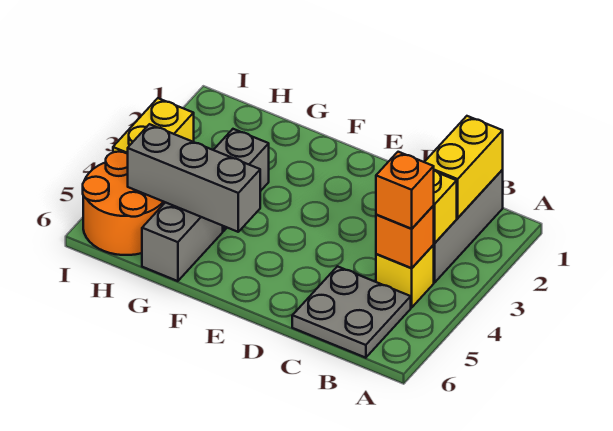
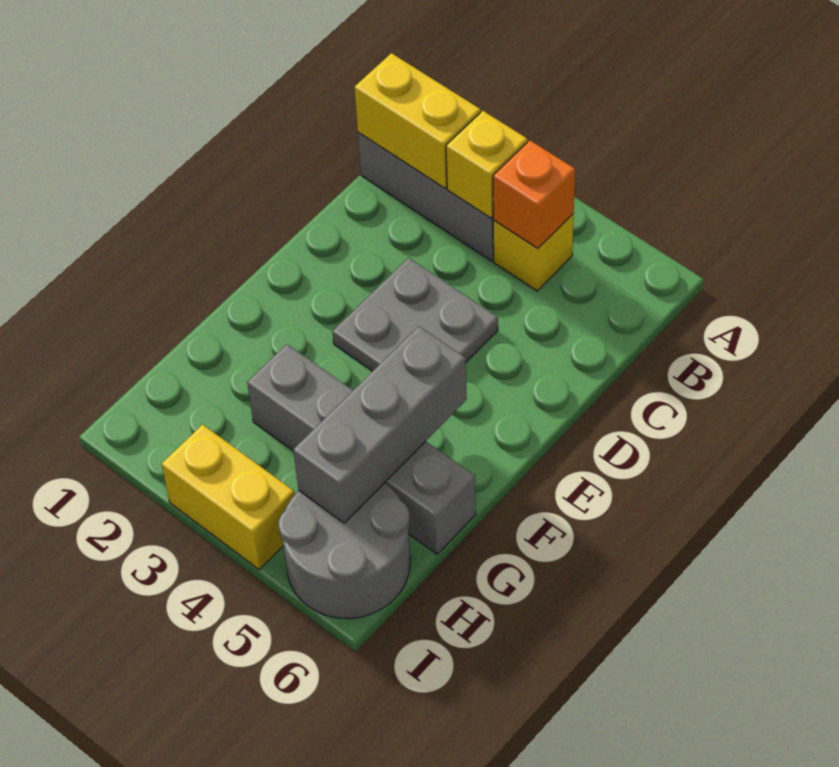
orange 1x1 brick [376,152,434,229] -> none
grey 2x2 plate [292,266,411,358] -> grey 2x2 plate moved to [332,258,498,371]
orange 2x2 round brick [83,152,165,255] -> grey 2x2 round brick [279,483,410,618]

